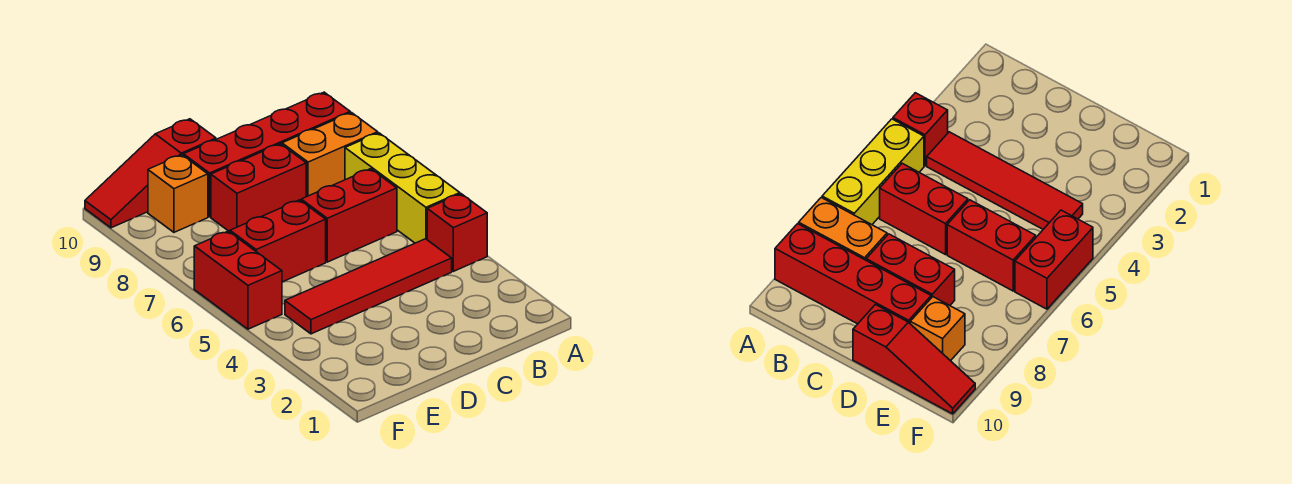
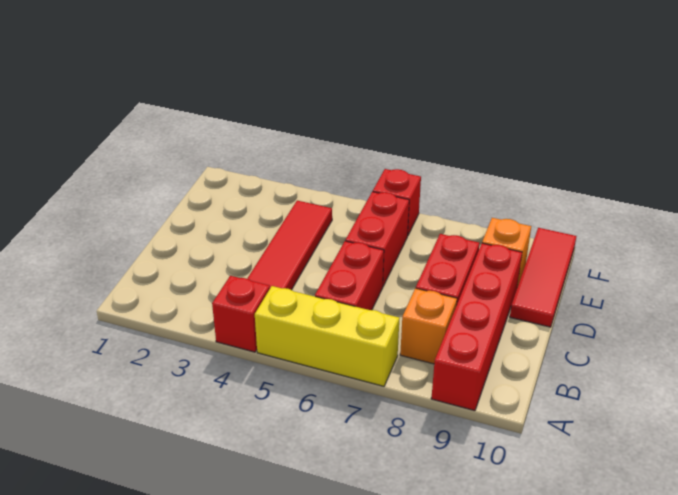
orange 1x2 brick [282,113,378,197] -> orange 1x1 brick [400,288,457,364]
red 1x3 slope [85,119,216,228] -> red 1x3 tile [510,228,576,327]
red 1x2 brick [194,231,282,329] -> red 1x1 brick [373,169,421,236]

